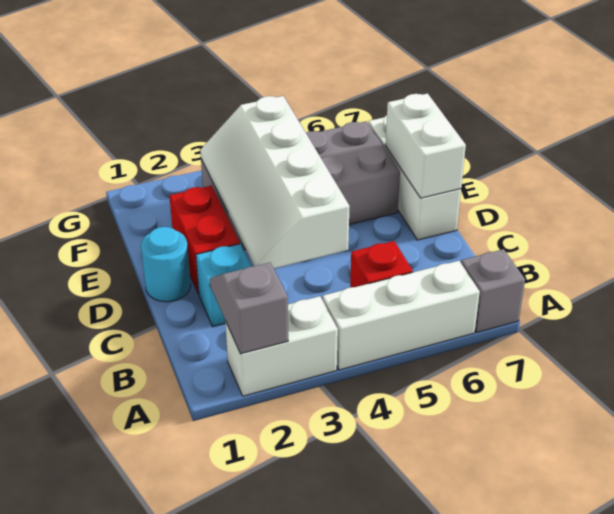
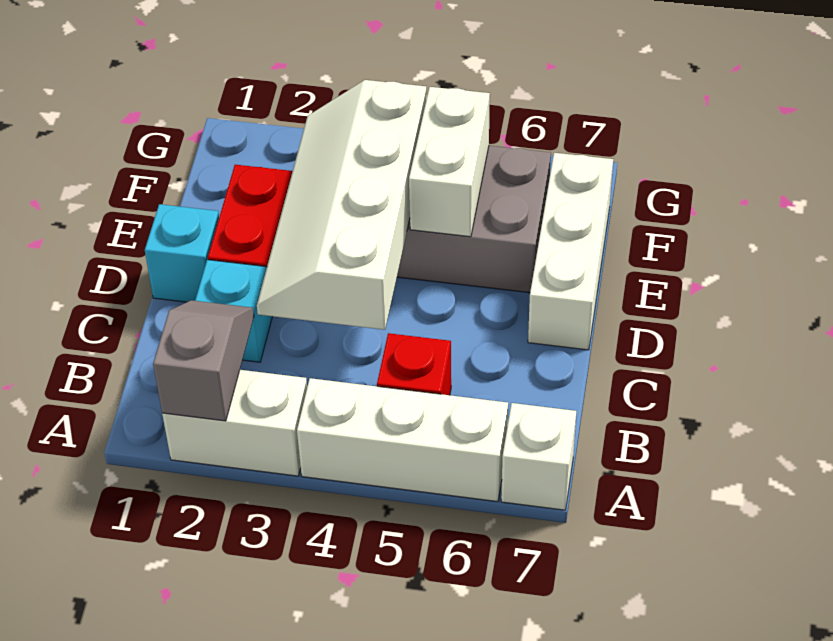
grey 1x1 brick [461,249,525,332] -> white 1x1 brick [501,403,576,510]
cyan 1x1 round brick [141,227,191,302] -> cyan 1x1 brick [145,204,219,302]
white 1x2 brick [385,94,466,198] -> white 1x2 brick moved to [409,87,490,237]

